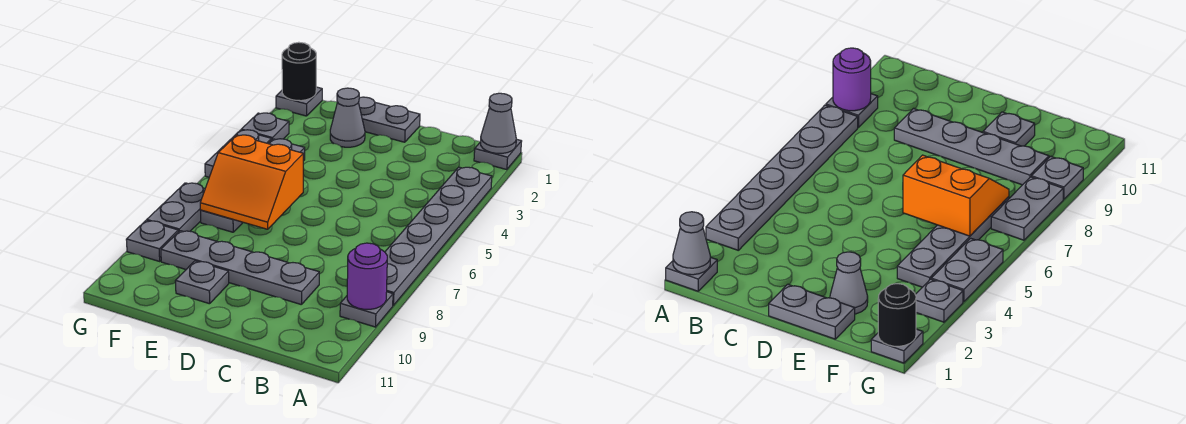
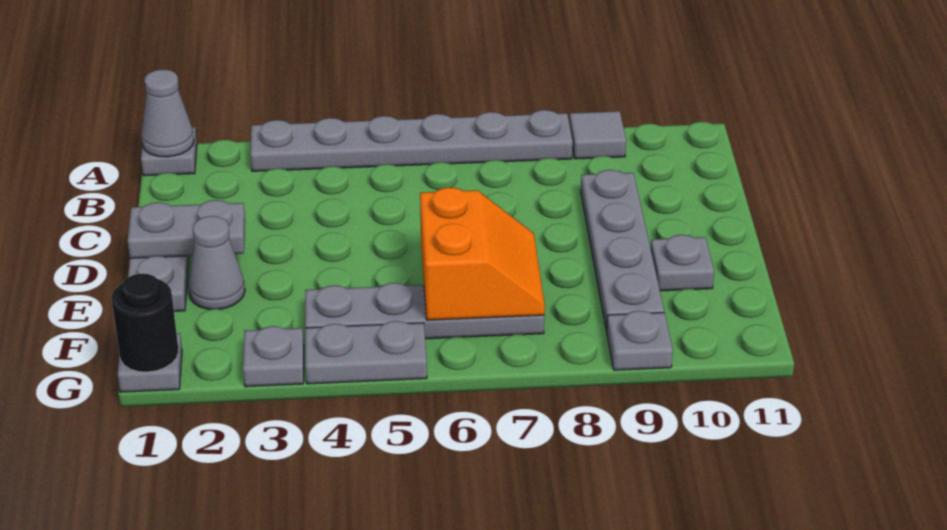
grey 1x1 plate [340,292,393,327] -> grey 1x1 tile [569,111,626,159]
purple 1x1 round brick [347,243,387,309] -> none
grey 1x2 plate [147,183,205,232] -> grey 1x2 plate moved to [128,200,245,258]

